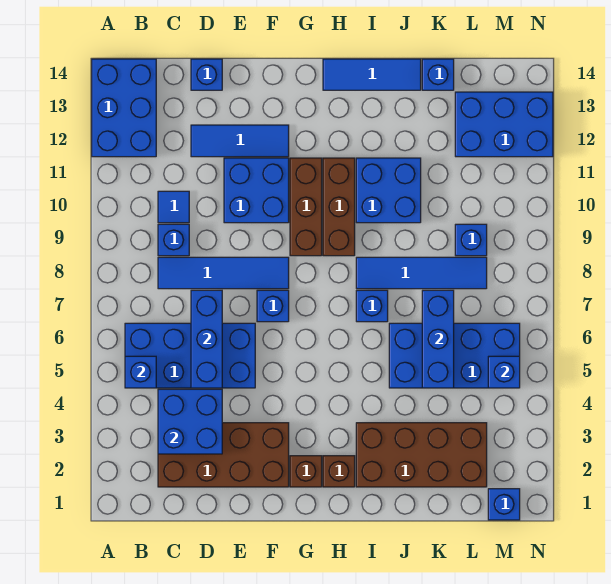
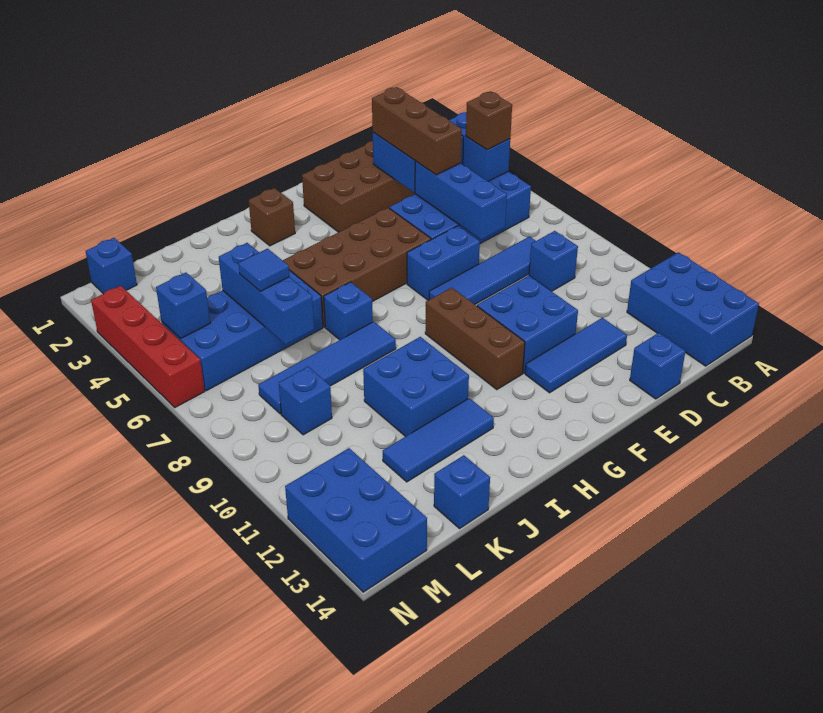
blue 1x1 brick [125,356,156,388] -> blue 1x2 brick [449,112,510,182]
blue 1x1 tile [158,191,189,223] -> blue 1x1 tile moved to [239,249,289,291]
blue 1x1 brick [257,290,289,322] -> blue 1x2 brick [407,226,480,300]
brown 1x1 brick [290,456,322,487] -> brown 1x1 brick moved to [466,91,512,150]
brown 1x3 brick [323,158,355,256] -> brown 1x3 brick moved to [372,87,462,175]
blue 1x3 tile [323,59,421,90] -> blue 1x3 tile moved to [383,398,494,482]
brown 2x4 brick [356,423,487,487] -> brown 2x4 brick moved to [283,208,431,327]
blue 2x3 brick [455,92,553,157] -> blue 2x3 brick turned to [285,448,427,592]
none -> red 1x4 brick [91,286,205,407]

